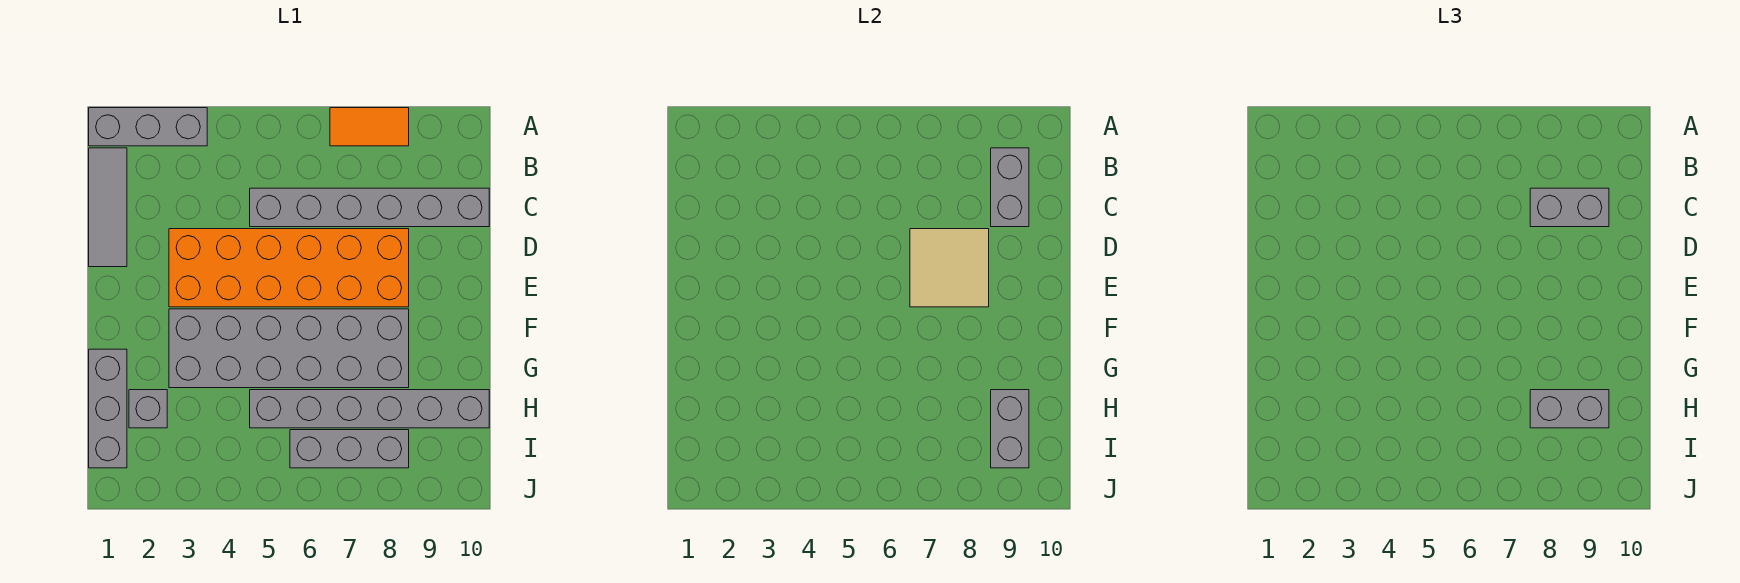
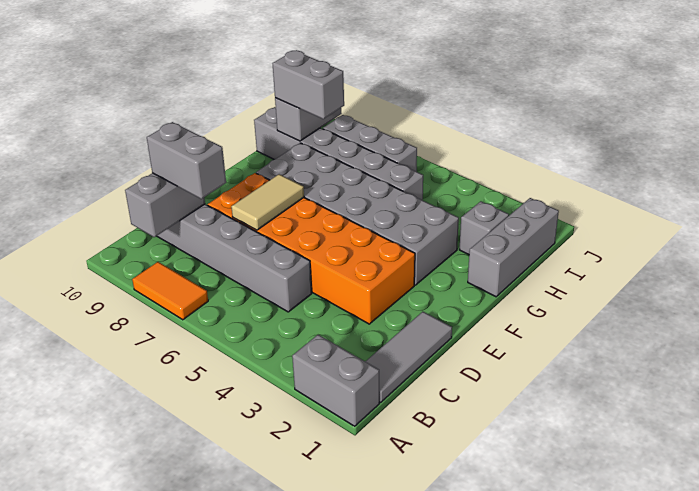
grey 1x3 brick [89,108,207,146] -> grey 1x2 brick [292,334,379,426]
tan 2x2 tile [910,229,989,307] -> tan 1x2 tile [231,174,304,230]

